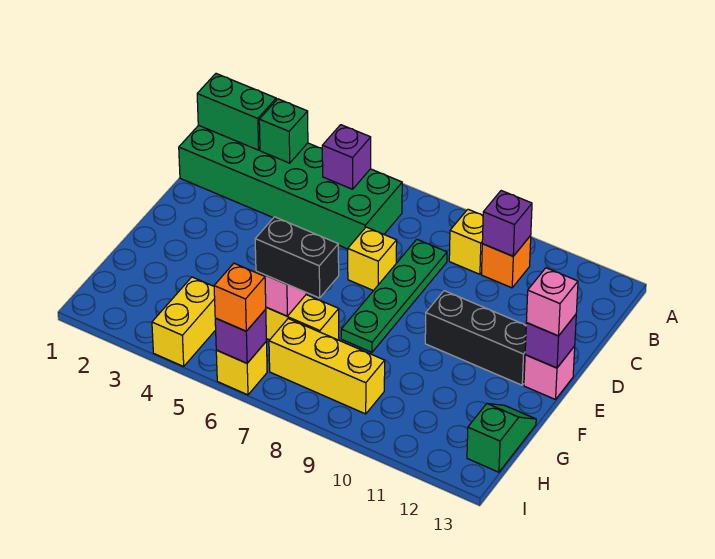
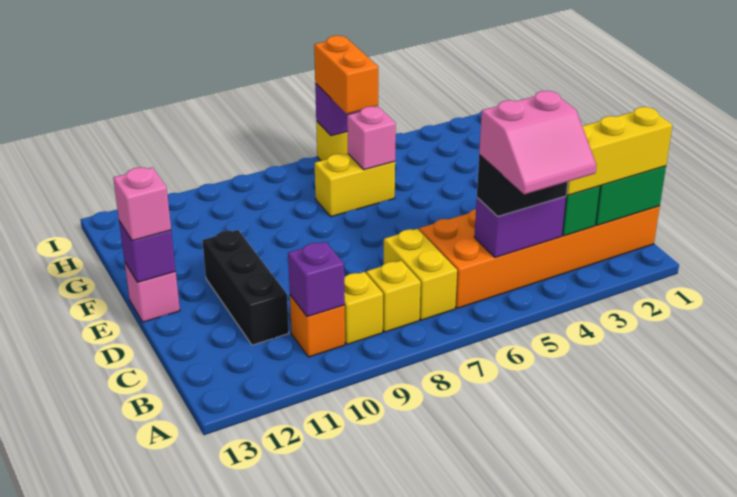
none -> pink 2x2 slope [479,91,597,194]
green 2x6 brick [179,125,402,249] -> orange 2x6 brick [419,206,660,308]
purple 1x1 brick [322,125,371,189] -> purple 1x2 brick [474,196,566,257]
green 1x4 plate [341,239,447,352] -> none
yellow 1x1 brick [348,227,397,291] -> yellow 1x1 brick moved to [366,260,421,332]
black 1x3 brick [425,291,526,385] -> black 1x3 brick turned to [202,230,289,345]
black 1x2 brick [255,217,339,298] -> black 1x2 brick moved to [477,155,568,216]
green 1x2 slope [467,404,536,472] -> none
yellow 1x2 brick [152,277,216,366] -> yellow 1x2 brick moved to [384,229,457,320]
yellow 1x3 brick [269,319,385,414] -> yellow 1x3 brick moved to [567,107,672,195]
orange 1x1 brick [214,263,266,331] -> orange 1x2 brick [314,36,378,114]

